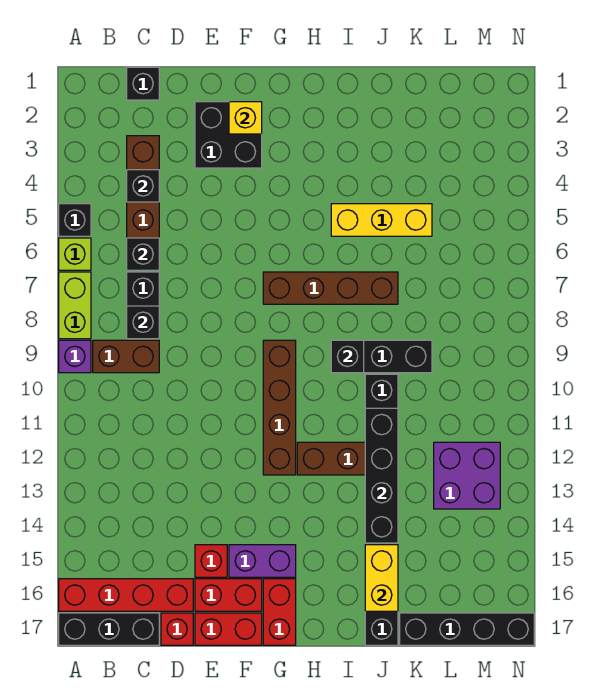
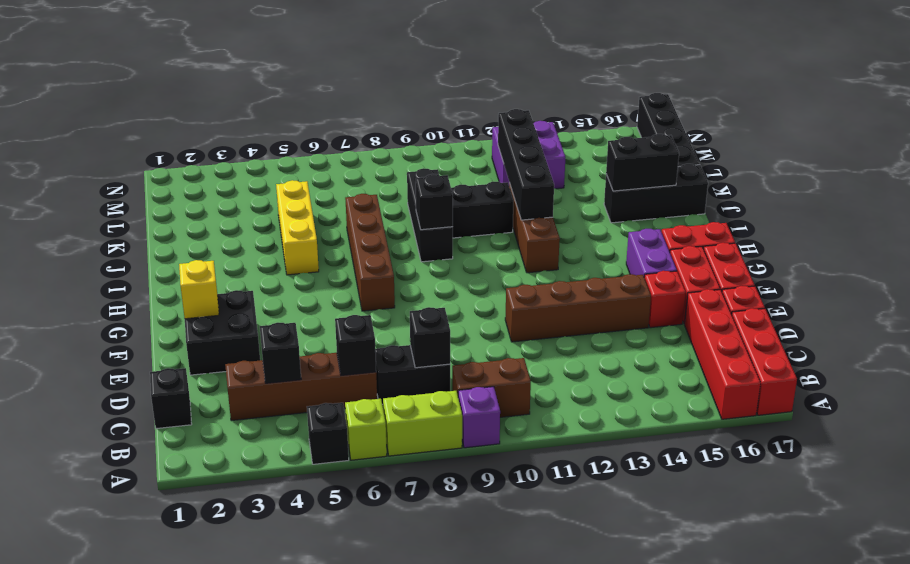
black 1x3 brick [59,613,159,645] -> red 1x3 brick [732,308,797,415]
brown 1x2 brick [93,340,159,373] -> brown 1x2 brick turned to [452,358,531,417]
brown 1x4 brick [263,340,296,475] -> brown 1x4 brick moved to [505,274,651,342]
black 1x4 brick [365,408,398,543] -> black 1x4 brick turned to [498,109,554,220]
yellow 1x2 brick [365,545,398,611] -> black 1x2 brick [606,134,679,191]

